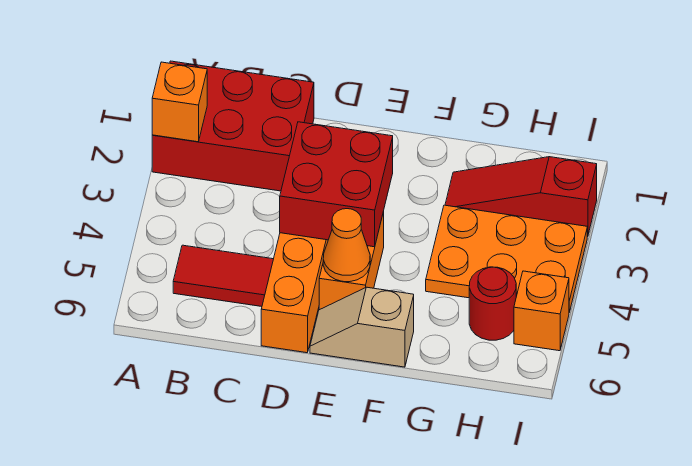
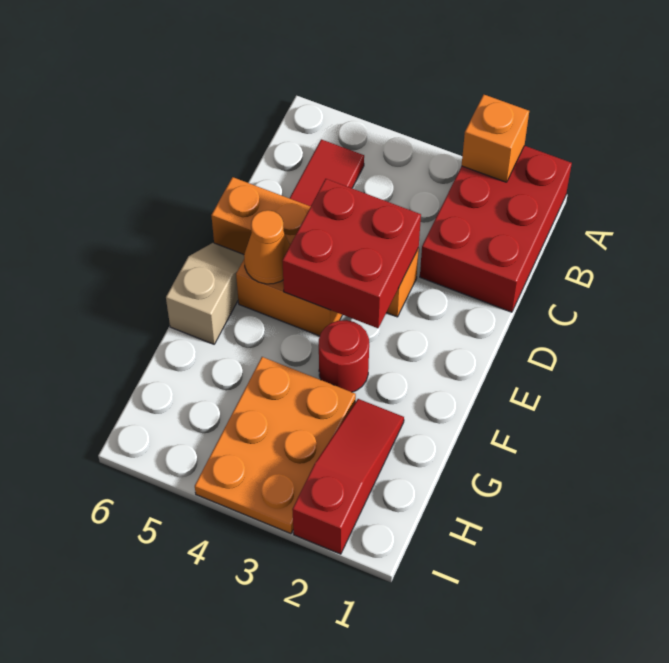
red 1x1 round brick [469,267,516,340] -> red 1x1 round brick moved to [319,320,369,392]
orange 1x1 brick [514,271,569,351] -> none

